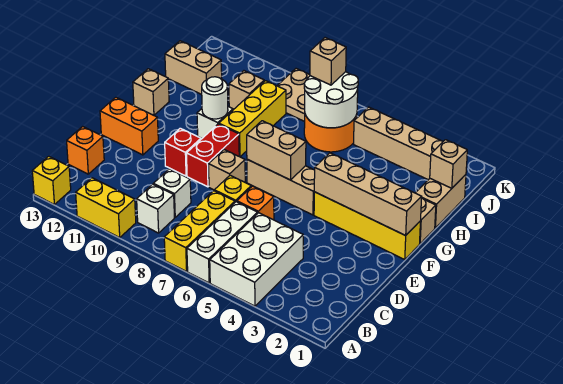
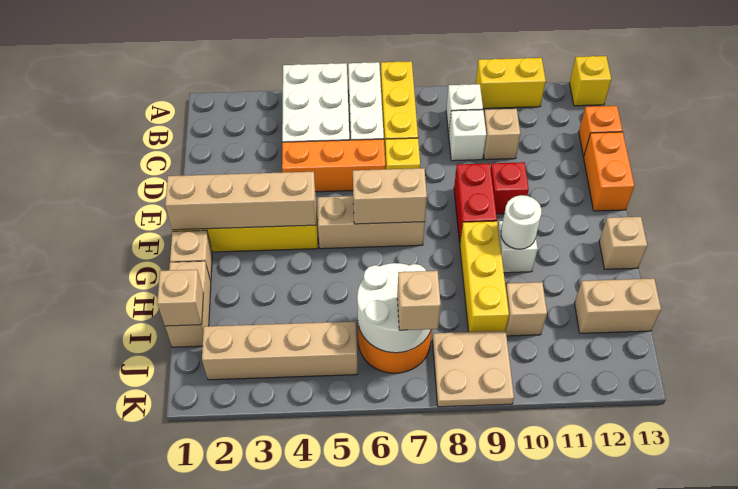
orange 1x1 brick [237,186,274,220] -> orange 1x3 brick [282,139,385,192]
tan 1x1 brick [209,150,245,190] -> tan 1x1 brick moved to [484,109,520,160]
orange 1x2 brick [100,97,158,155] -> orange 1x2 brick turned to [584,132,634,211]

